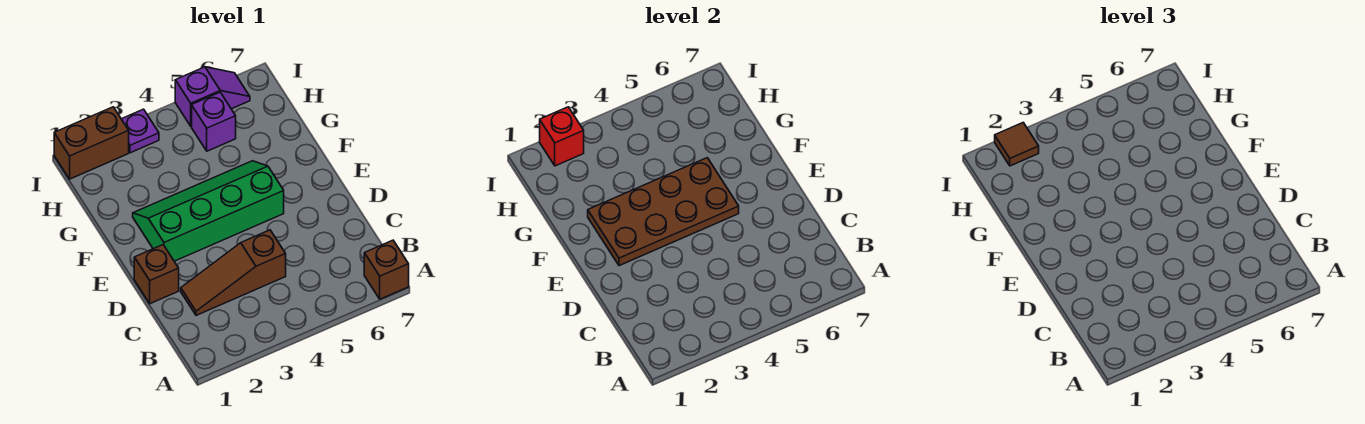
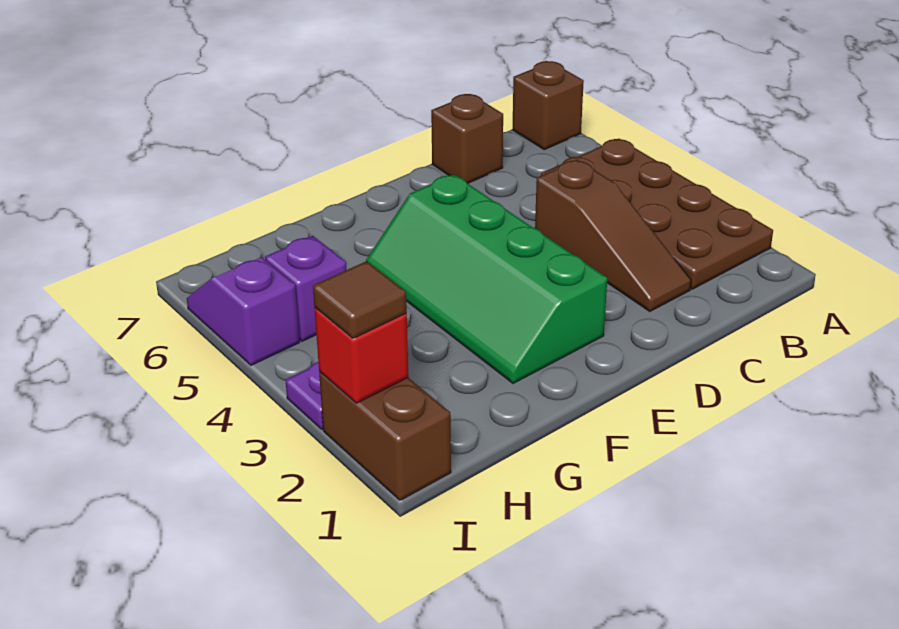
brown 1x1 brick [134,245,179,304] -> brown 1x1 brick moved to [431,94,503,183]
brown 2x4 plate [588,158,739,266] -> brown 2x4 plate moved to [541,139,773,289]

